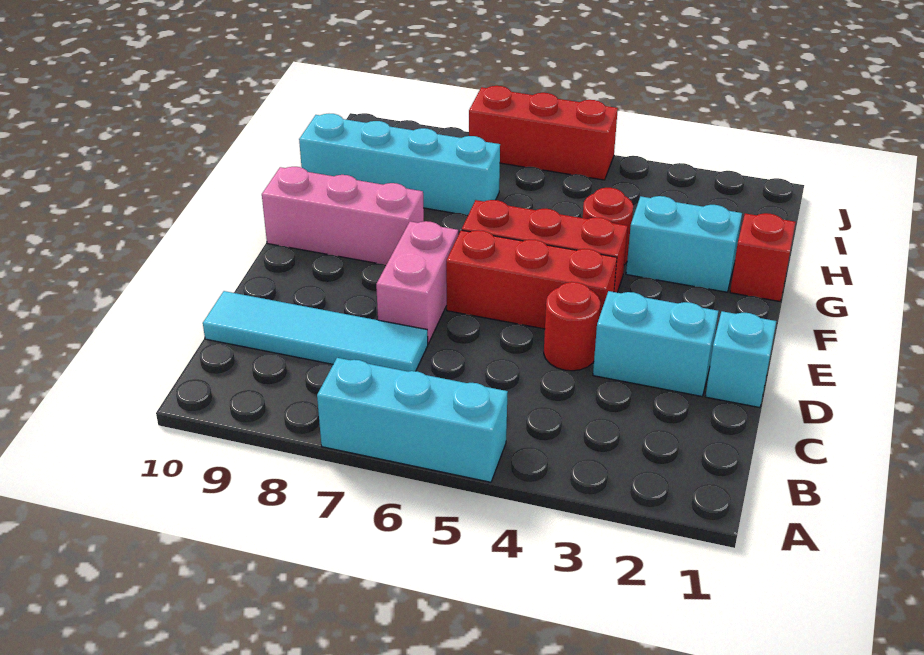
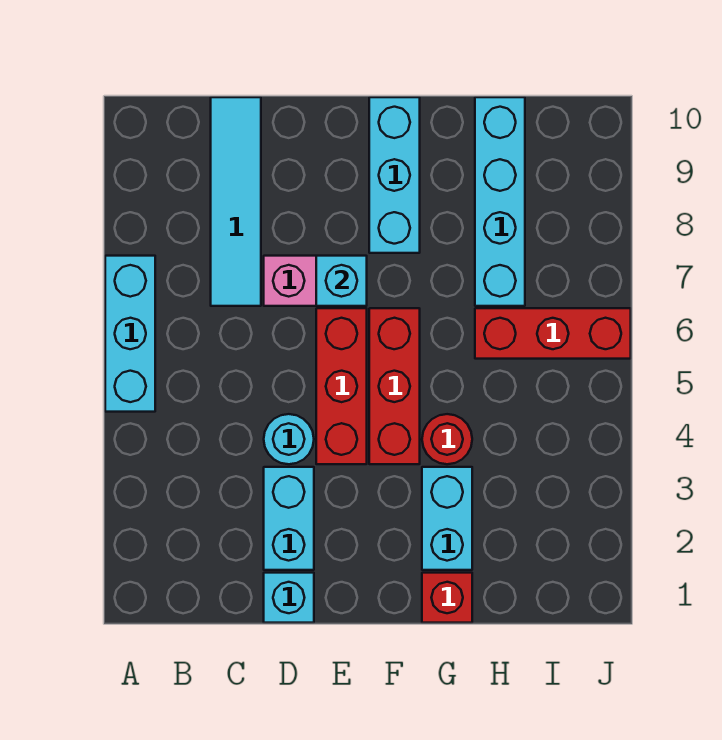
red 1x1 round brick [544,282,600,371] -> cyan 1x1 round brick [264,414,314,464]
none -> cyan 1x1 brick [316,256,367,306]
pink 1x3 brick [262,167,424,265] -> cyan 1x3 brick [369,97,420,253]
red 1x3 brick [469,86,618,180] -> red 1x3 brick turned to [475,308,631,359]

